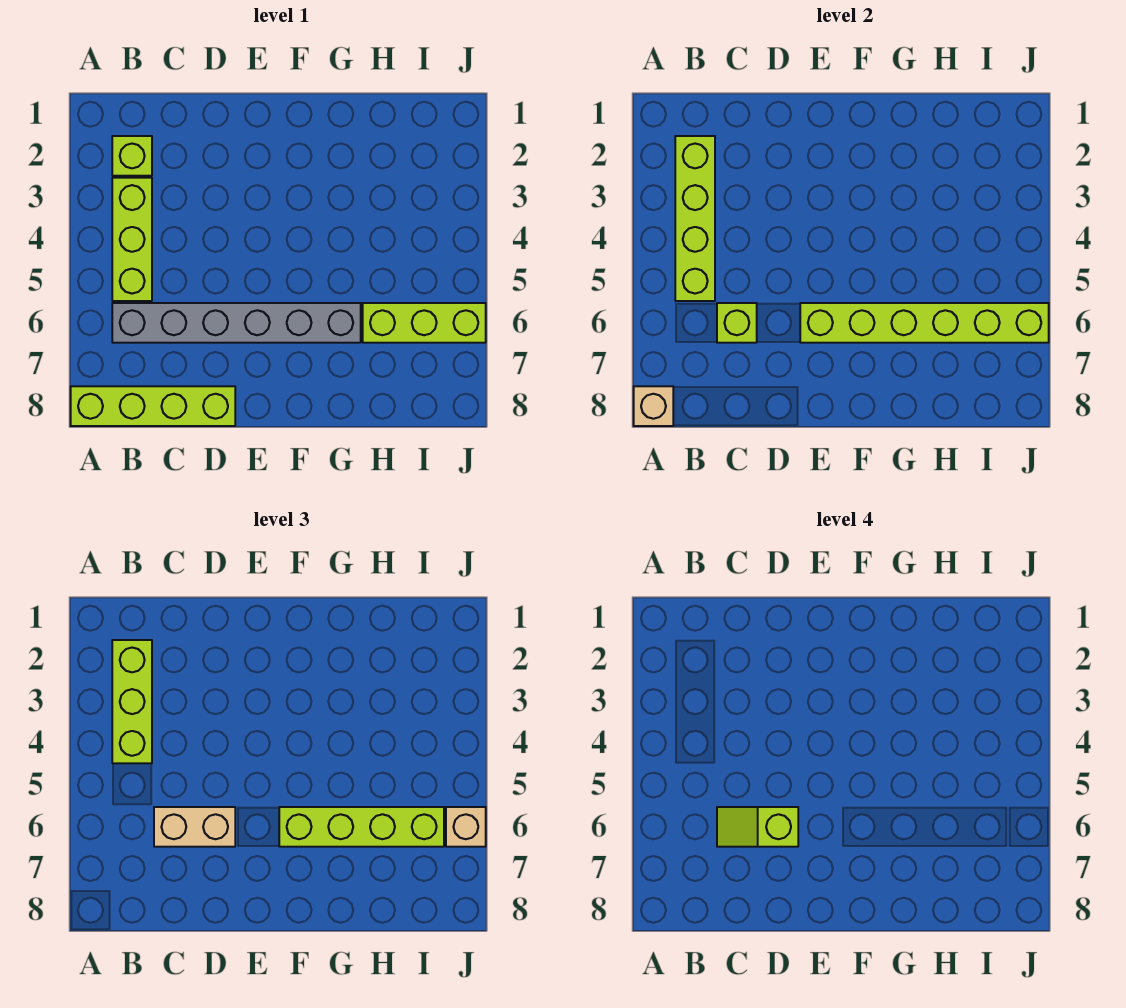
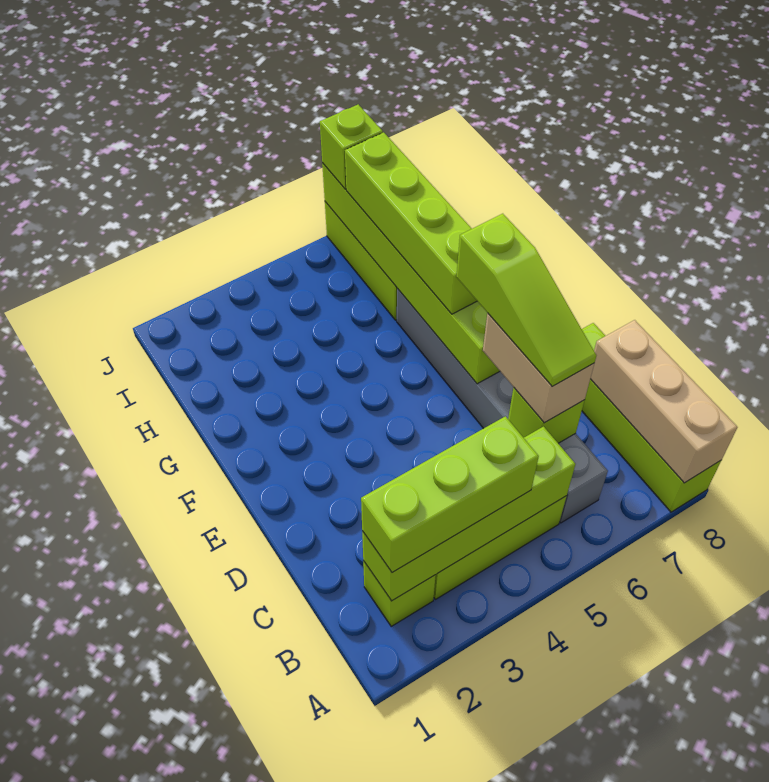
tan 1x1 brick [634,386,673,426] -> tan 1x3 brick [590,320,737,483]
lime 1x2 slope [717,807,798,847] -> lime 1x3 slope [456,214,596,386]
tan 1x1 brick [446,807,486,847] -> lime 1x1 brick [320,104,383,189]

